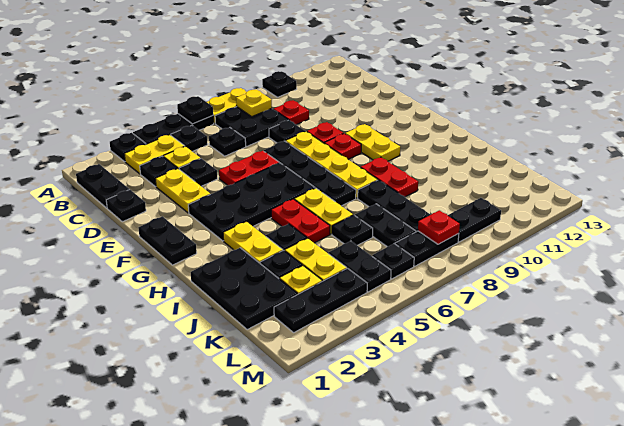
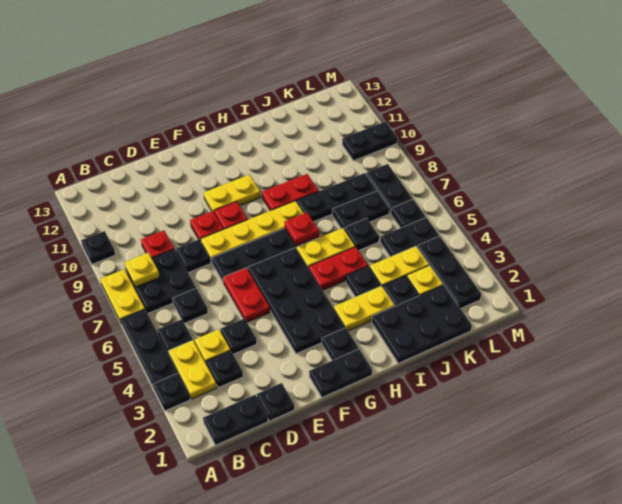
black 1x1 plate [177,96,213,124] -> black 1x1 plate moved to [322,328,358,361]
yellow 1x2 plate [156,169,210,213] -> none
red 1x1 plate [418,210,460,244] -> red 1x1 plate moved to [284,213,319,246]
black 1x2 plate [448,198,501,242] -> black 1x2 plate turned to [342,122,397,161]

